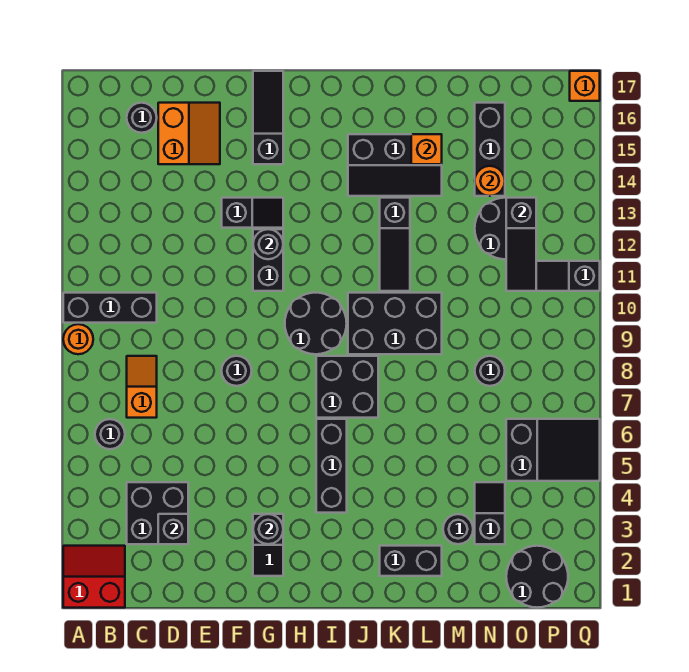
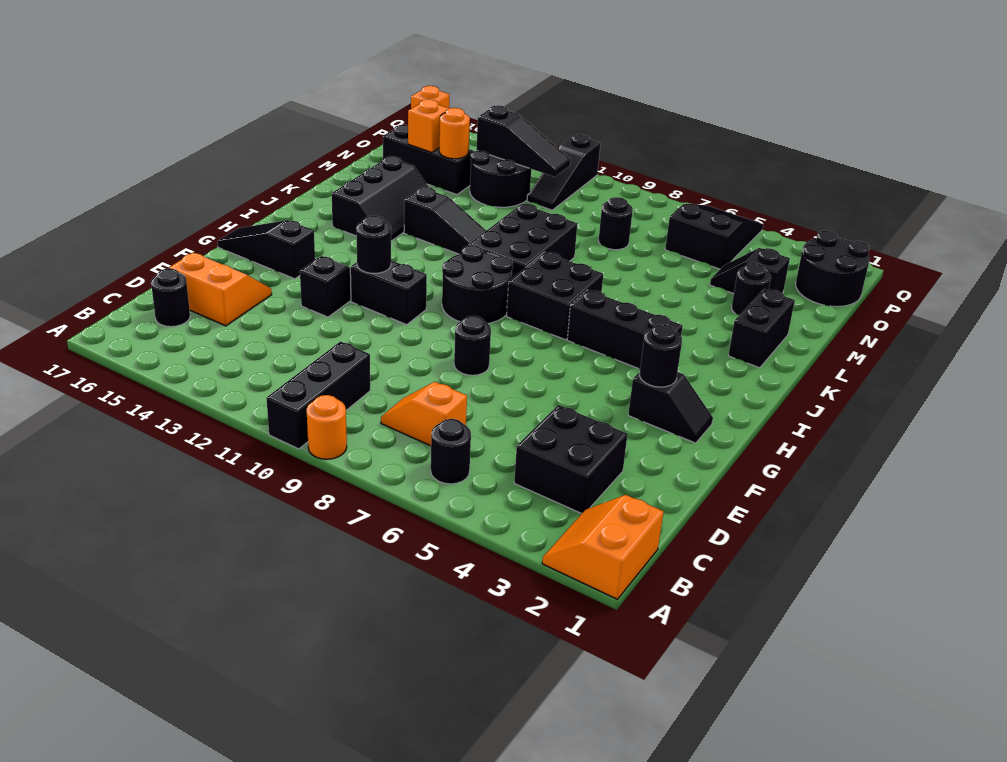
red 2x2 slope [63,546,125,608] -> orange 2x2 slope [542,495,664,599]
black 1x1 brick [158,514,188,544] -> none
orange 1x1 brick [411,134,442,164] -> orange 1x1 brick moved to [408,99,449,153]

